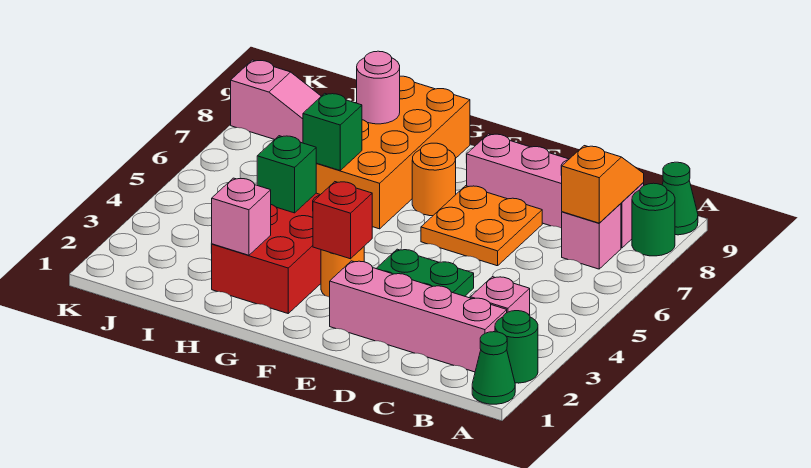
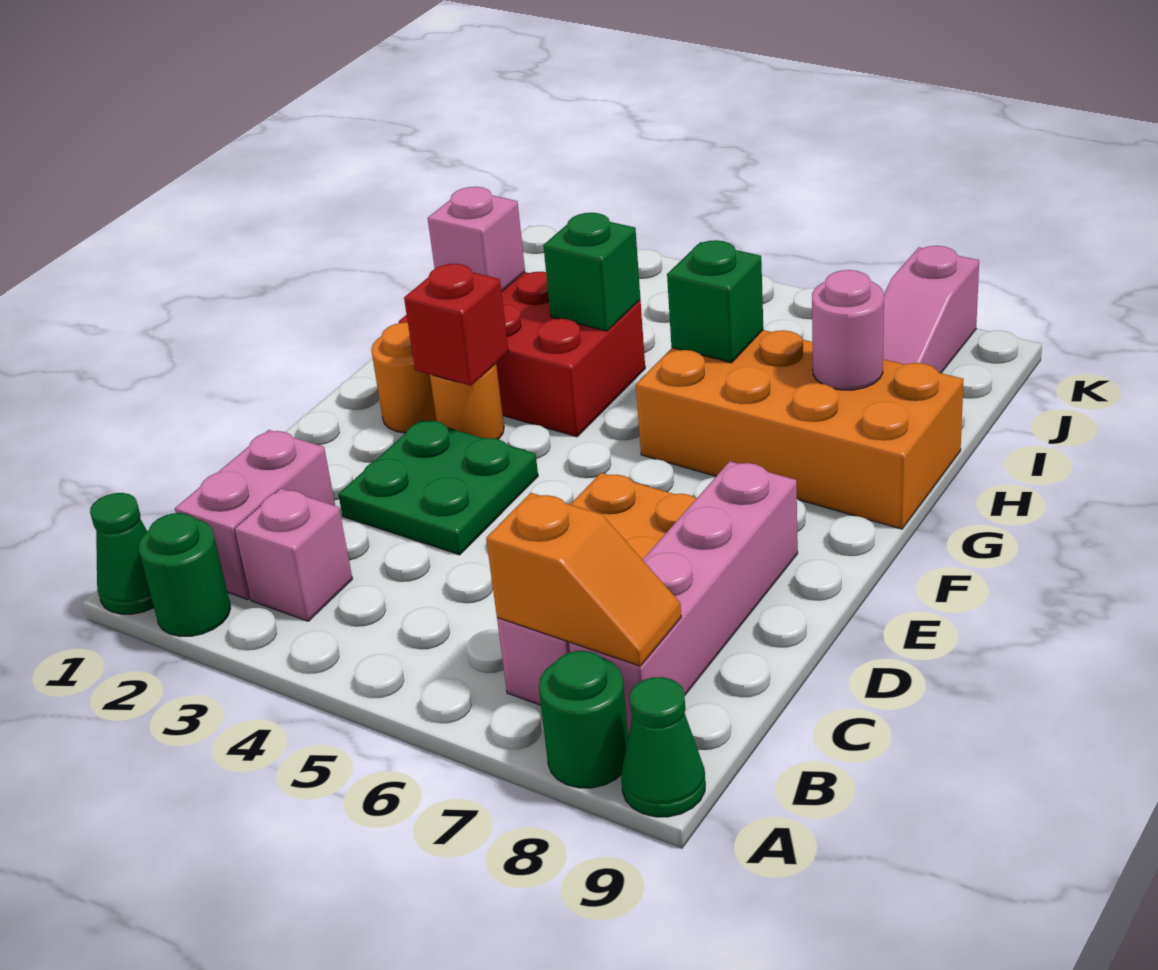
pink 1x4 brick [330,261,507,372] -> pink 1x2 brick [175,430,335,600]
orange 1x1 round brick [412,143,456,216] -> orange 1x1 round brick moved to [371,322,436,433]

